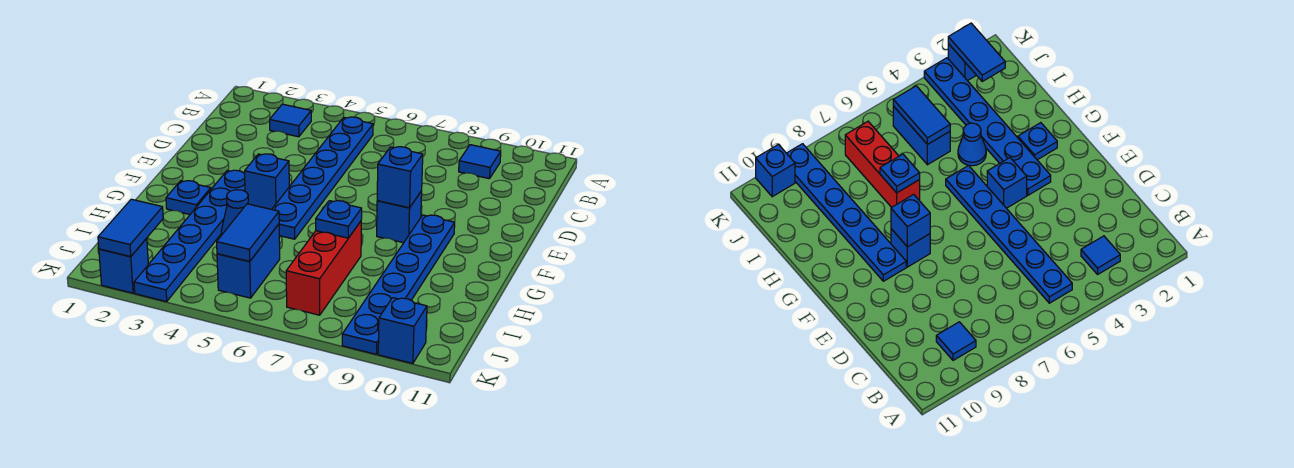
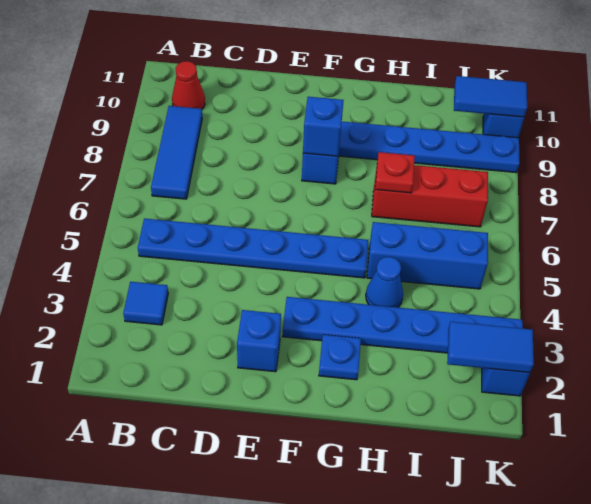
blue 1x1 tile [459,145,501,179] -> blue 1x3 tile [151,106,202,199]
none -> red 1x1 cone [172,61,205,109]
blue 1x1 brick [245,154,289,209] -> blue 1x1 brick moved to [237,310,281,372]
blue 1x1 plate [316,201,362,238] -> red 1x1 plate [375,152,415,193]
blue 1x2 brick [217,224,280,298] -> blue 1x3 brick [367,222,488,289]
blue 1x2 tile [217,204,279,261] -> blue 1x2 tile moved to [454,76,527,117]

